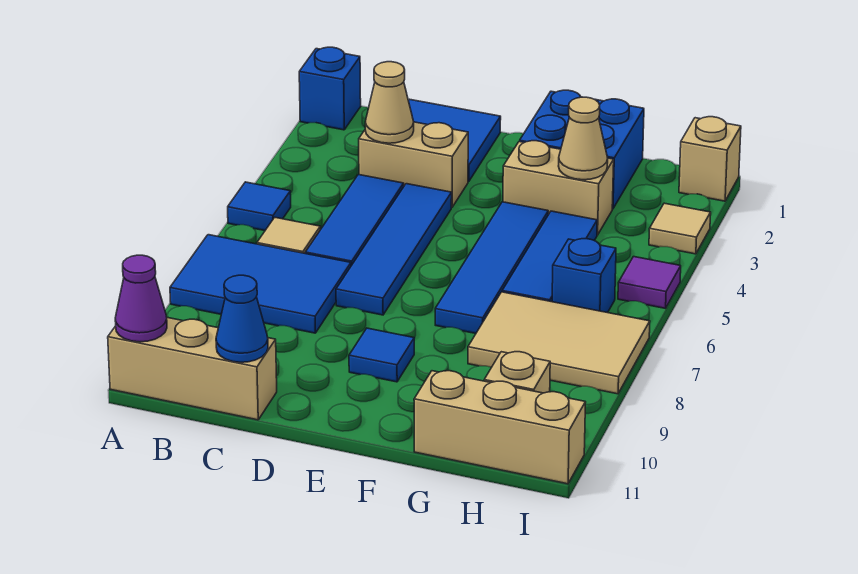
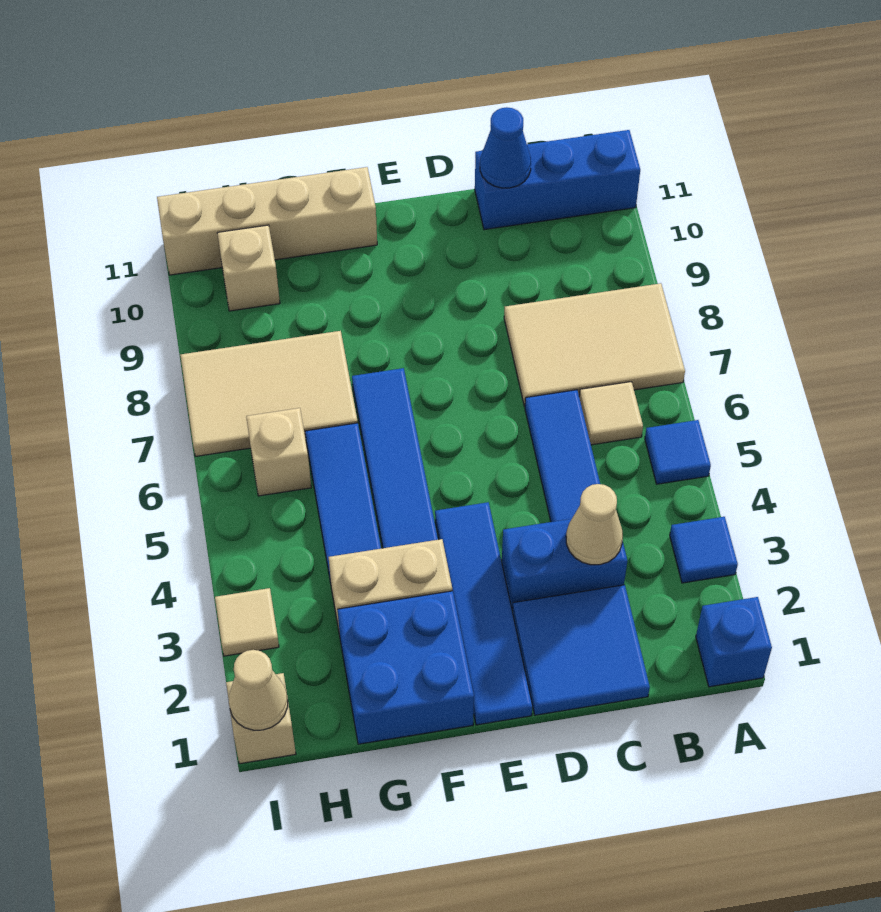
blue 2x3 tile [170,235,351,333] -> tan 2x3 tile [504,283,685,406]
tan 1x3 brick [108,318,277,420] -> blue 1x3 brick [475,130,640,230]
purple 1x1 cone [115,255,167,342] -> none
tan 1x2 brick [359,122,468,207] -> blue 1x2 brick [502,519,627,610]
blue 1x4 tile [336,184,452,315] -> blue 1x4 tile moved to [435,502,533,725]
blue 1x1 tile [349,328,414,382] -> blue 1x1 tile moved to [670,517,738,583]
tan 1x1 cone [559,97,608,180] -> tan 1x1 cone moved to [229,650,288,730]
tan 1x3 brick [414,371,586,484] -> tan 1x4 brick [157,167,377,275]
blue 1x1 brick [552,239,616,313] -> tan 1x1 brick [246,408,311,496]
purple 1x1 tile [618,257,681,308] -> none

